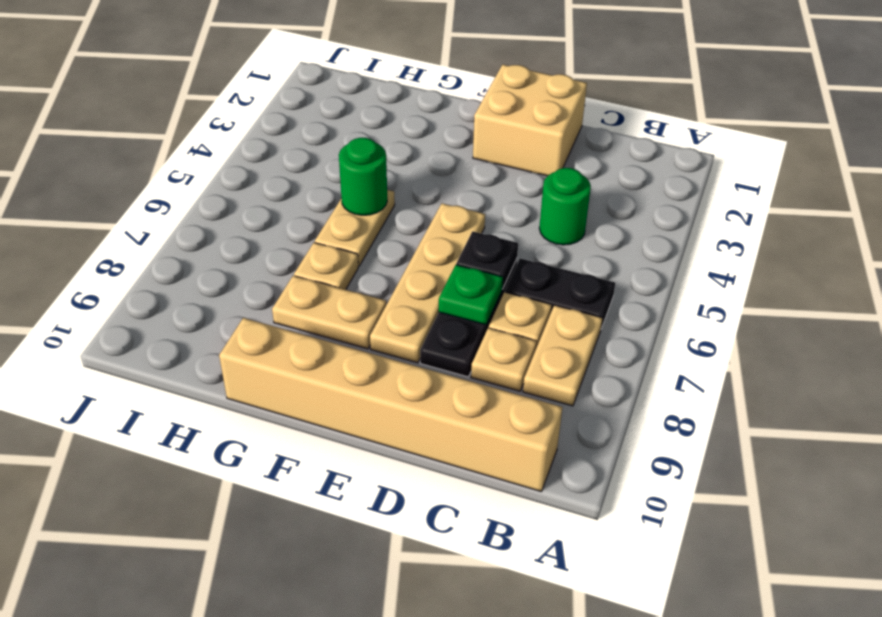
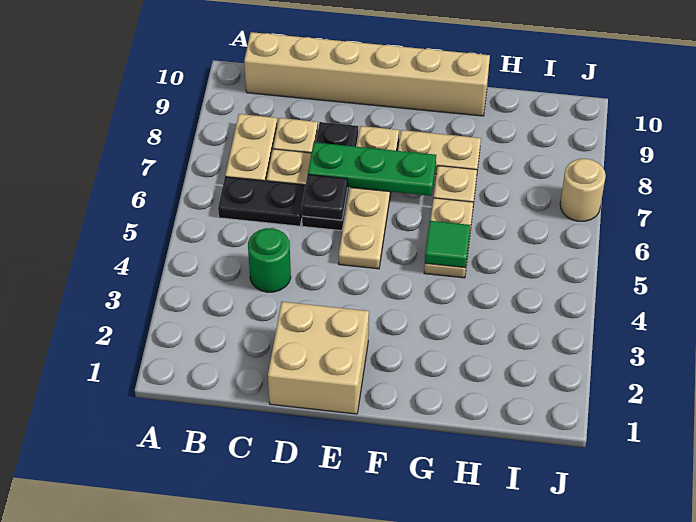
green 1x1 plate [439,265,503,325] -> green 1x3 plate [308,142,436,196]
green 1x1 round brick [339,138,387,215] -> green 1x1 tile [425,221,471,268]
none -> tan 1x1 round brick [560,159,606,221]

